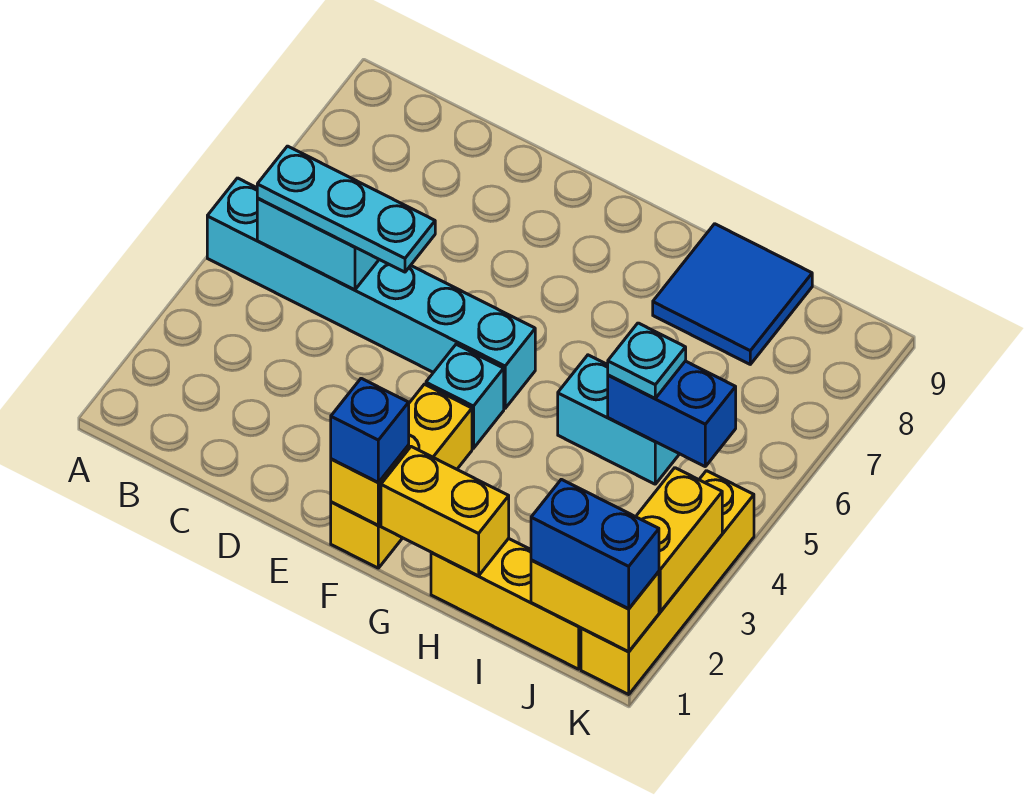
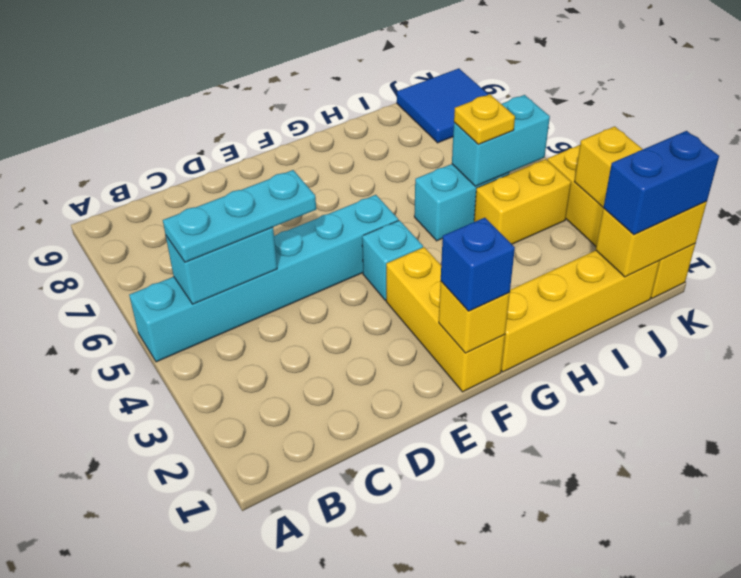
yellow 1x2 brick [381,447,509,576] -> yellow 1x2 brick moved to [474,159,571,244]
yellow 1x3 brick [431,538,581,669] -> yellow 1x4 brick [501,250,660,372]
blue 2x2 tile [653,224,812,364] -> blue 2x2 tile moved to [397,68,489,143]
blue 1x2 brick [608,361,736,466] -> cyan 1x2 brick [452,95,550,186]
cyan 1x1 plate [608,323,686,398] -> yellow 1x1 plate [454,94,515,144]

